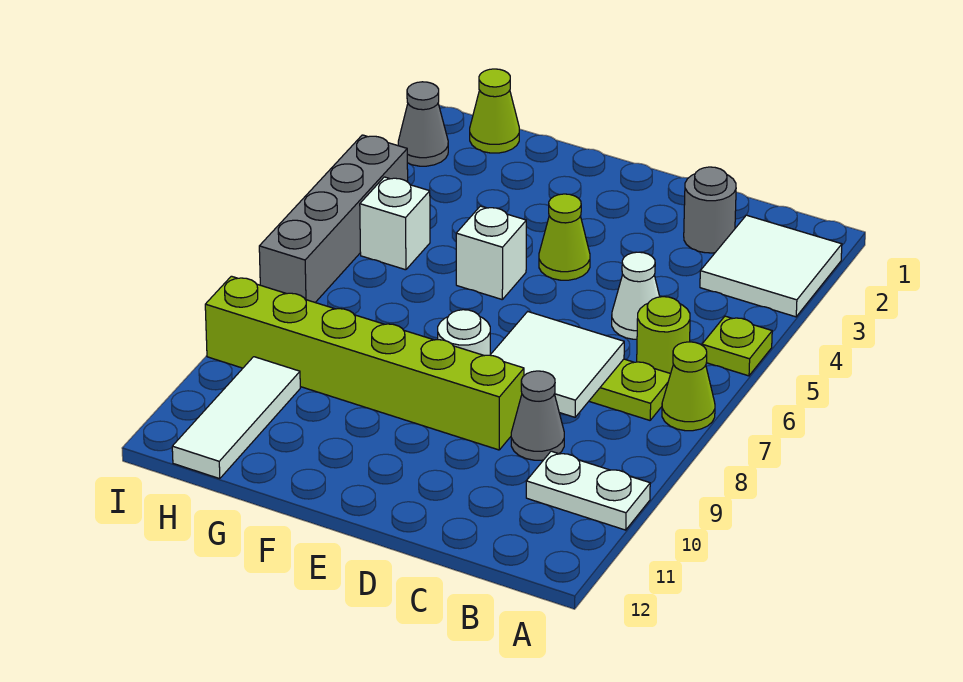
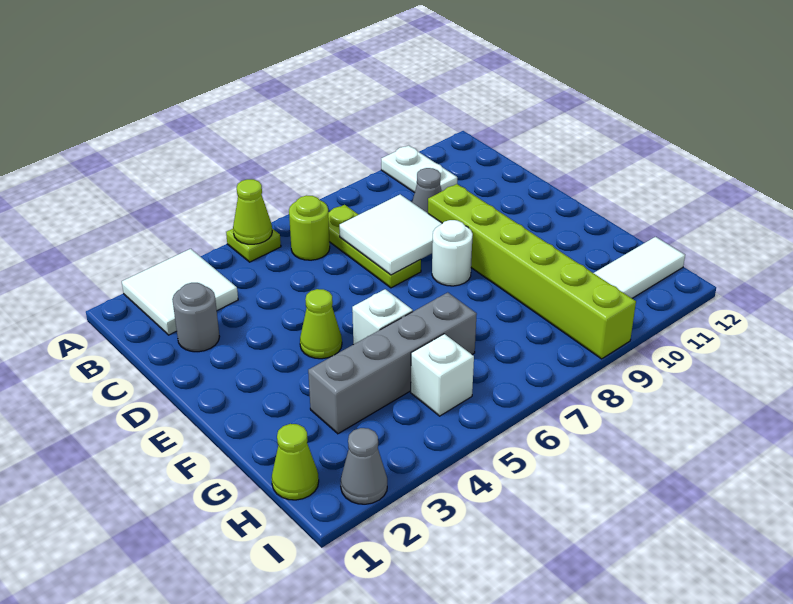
lime 1x1 cone [662,342,715,431] -> lime 1x1 cone moved to [233,179,272,244]
white 1x1 cone [612,252,660,339] -> none
grey 1x4 brick [259,135,408,302] -> grey 1x4 brick moved to [308,292,477,434]

